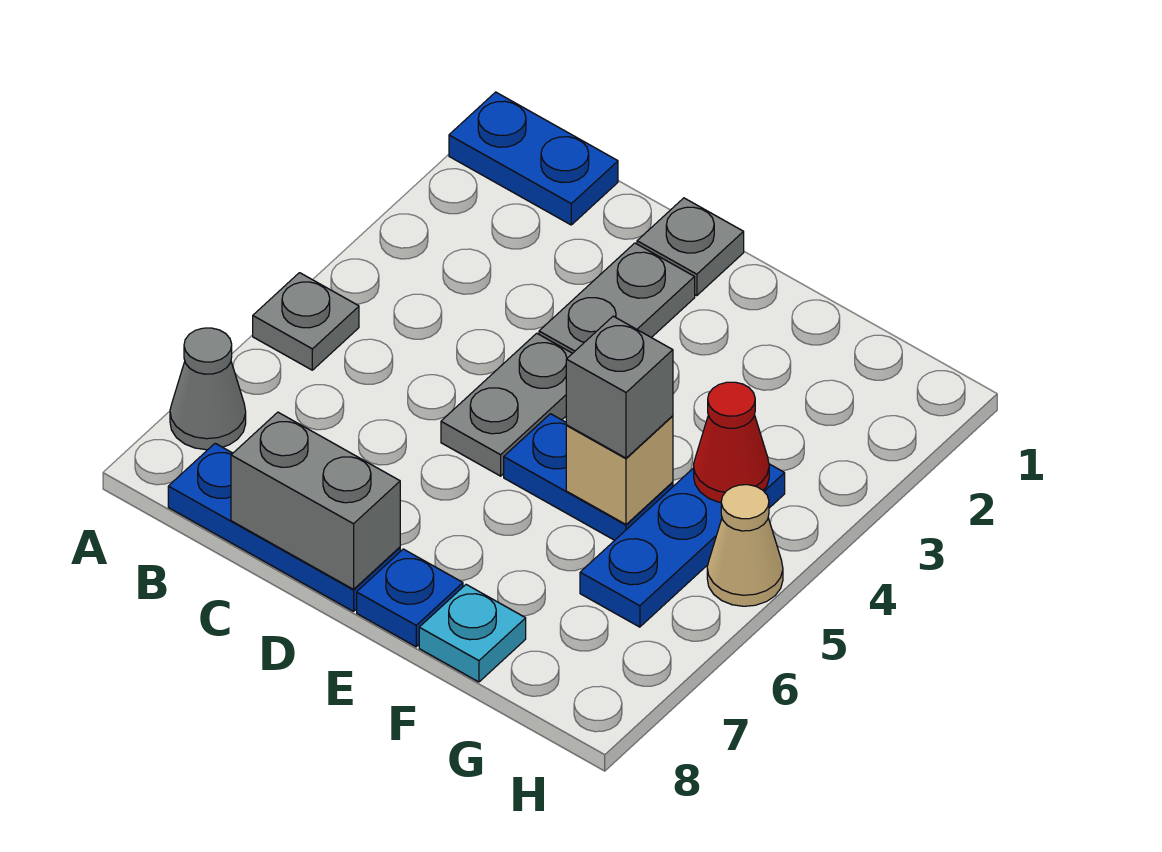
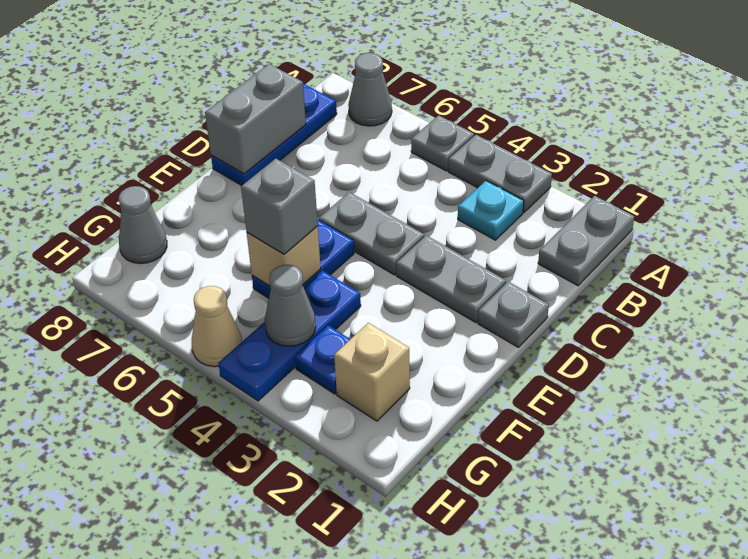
blue 1x2 plate [449,92,618,225] -> grey 1x2 plate [538,196,634,286]
none -> grey 1x2 plate [448,135,552,212]
blue 1x1 plate [357,549,463,647] -> blue 1x1 plate moved to [295,325,350,394]
cyan 1x1 plate [419,585,526,682] -> cyan 1x1 plate moved to [458,181,524,240]
none -> tan 1x1 brick [334,323,410,421]
blue 1x3 plate [580,464,785,627] -> blue 1x3 plate turned to [218,271,361,401]
red 1x1 cone [694,382,769,503] -> grey 1x1 cone [265,265,316,346]
none -> grey 1x1 cone [119,186,167,263]

